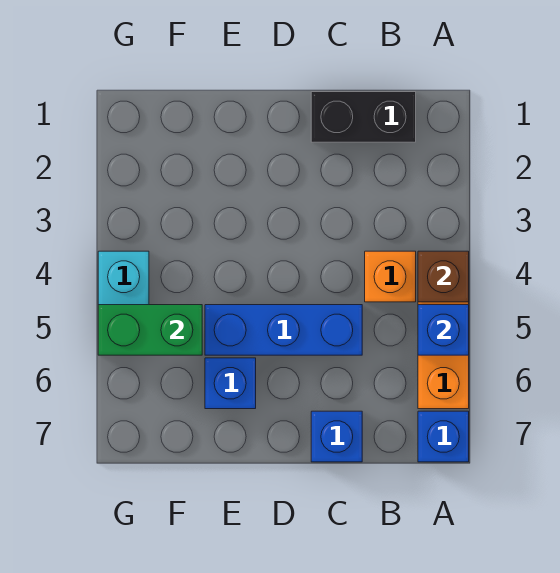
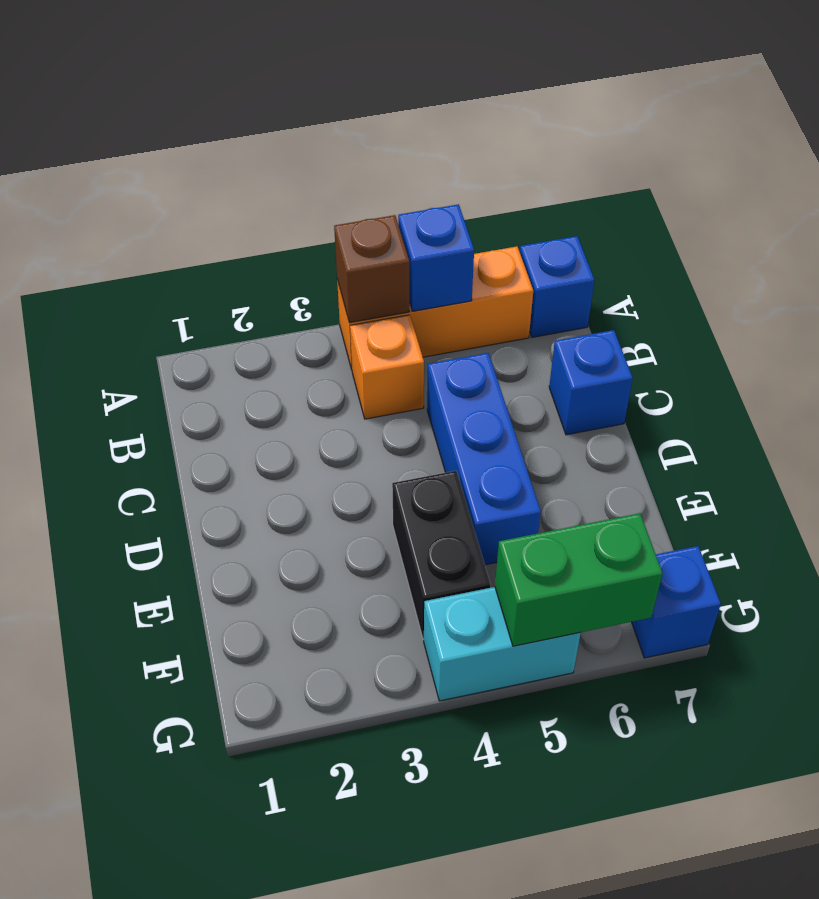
black 1x2 brick [311,92,416,142] -> black 1x2 brick moved to [392,471,491,639]
blue 1x1 brick [205,358,256,409] -> blue 1x1 brick moved to [632,546,721,658]
green 1x2 brick [98,305,202,355] -> green 1x2 brick turned to [495,513,663,646]

